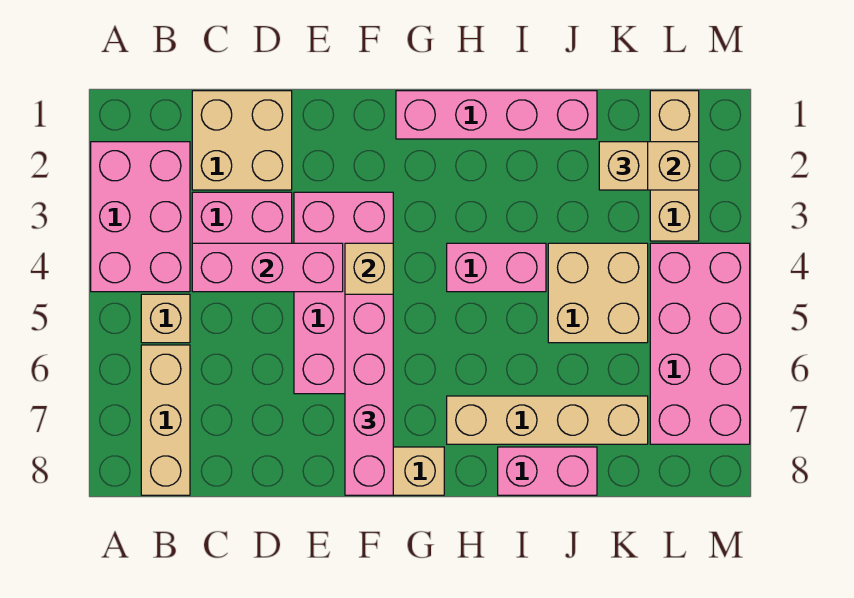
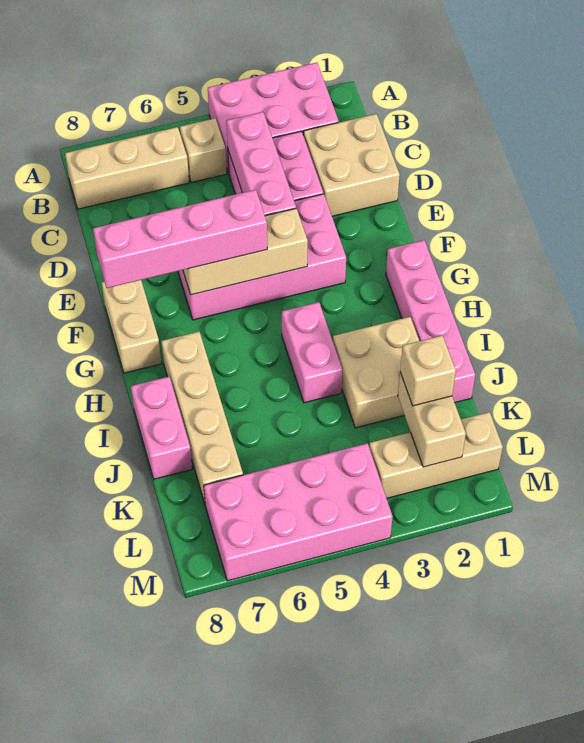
tan 2x2 brick [548,243,648,343] -> tan 2x2 brick moved to [333,317,419,428]

